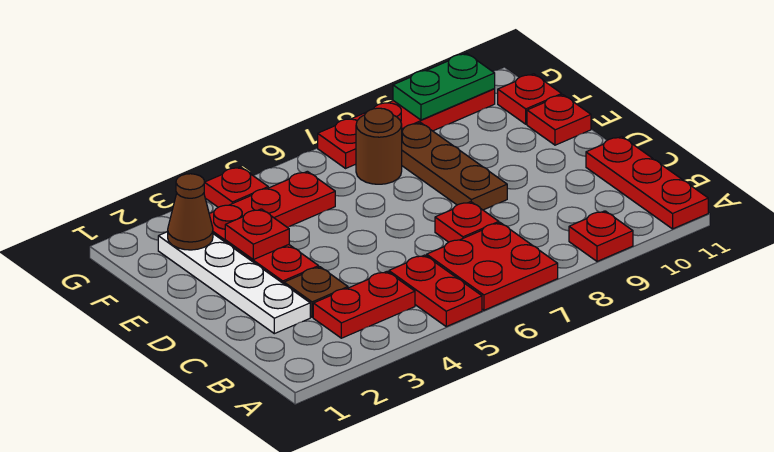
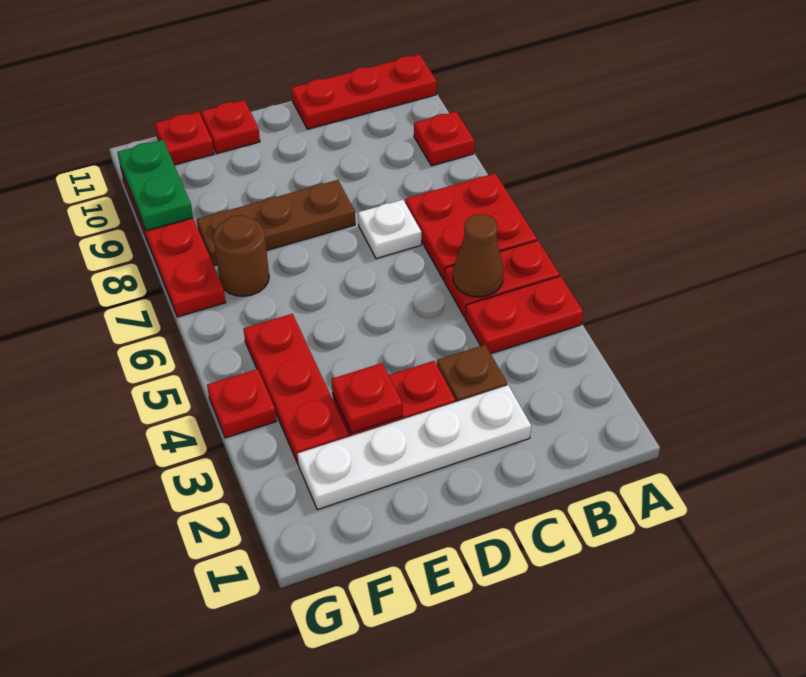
red 1x2 plate [313,272,415,338] -> red 1x2 plate turned to [465,276,583,353]
red 1x1 plate [435,202,499,242] -> white 1x1 plate [358,200,421,259]
brown 1x1 cone [168,174,213,250] -> brown 1x1 cone moved to [453,214,504,297]

